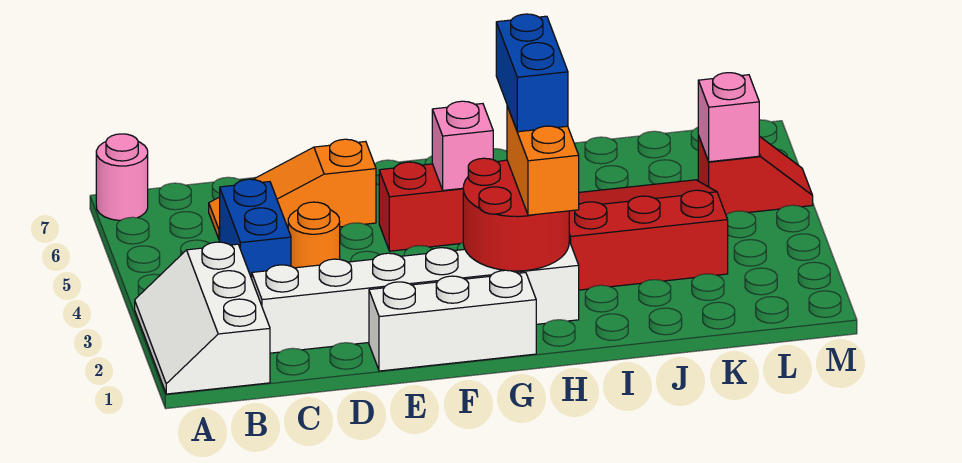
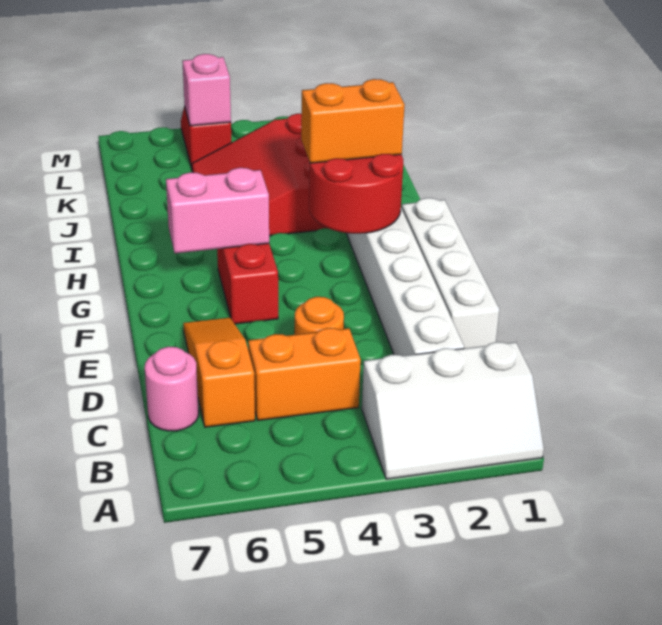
pink 1x1 round brick [96,134,148,220] -> pink 1x1 round brick moved to [145,347,199,431]
blue 1x2 brick [220,179,291,279] -> orange 1x2 brick [248,328,361,420]
orange 1x3 slope [209,139,376,240] -> orange 1x3 slope turned to [183,318,255,427]
white 1x3 brick [369,270,536,371] -> white 1x4 brick [402,198,499,348]
pink 1x1 brick [432,101,493,190] -> pink 1x2 brick [166,168,269,253]
blue 1x2 brick [496,14,568,132] -> none

